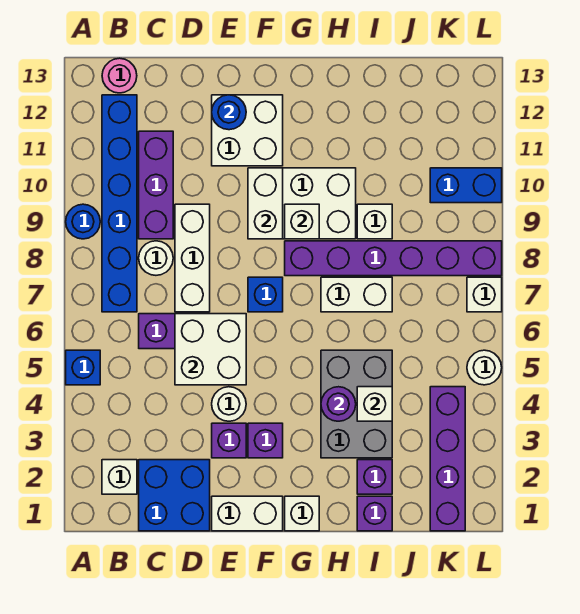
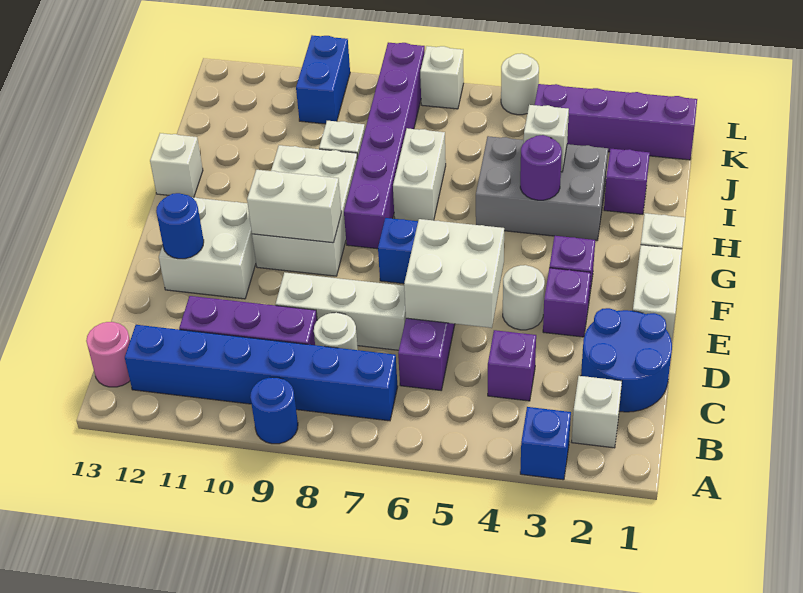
blue 1x1 brick [66,350,100,385] -> blue 1x1 brick moved to [520,407,571,480]
blue 2x2 brick [139,460,210,531] -> blue 2x2 round brick [581,308,672,412]
white 1x1 brick [285,204,319,239] -> white 1x1 brick moved to [150,133,203,198]
purple 1x1 brick [357,496,392,531] -> purple 1x1 brick moved to [488,330,536,401]

